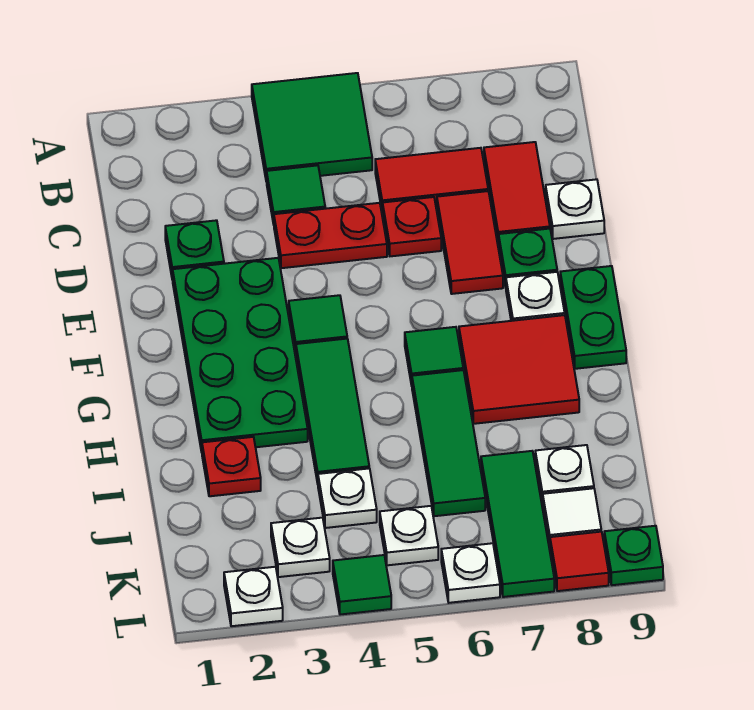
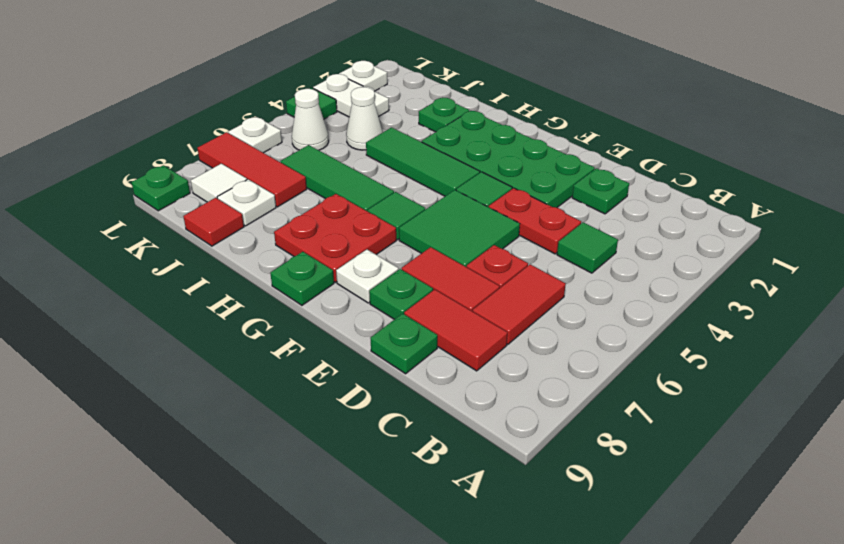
green 2x2 tile [252,73,372,182] -> green 2x2 tile moved to [399,190,520,267]
red 1x2 plate [274,203,387,268] -> red 1x2 plate turned to [489,188,581,254]
white 1x1 plate [546,179,604,239] -> green 1x1 plate [370,313,437,374]
green 1x2 plate [560,266,626,369] -> green 1x1 plate [270,252,334,305]
red 2x2 tile [459,315,579,424] -> red 2x2 plate [274,194,396,282]
red 1x1 plate [202,437,261,496] -> green 1x1 plate [419,98,469,132]
white 1x1 plate [318,468,377,528] -> white 1x1 cone [346,87,383,150]
green 1x3 tile [481,451,554,597] -> red 1x3 tile [197,132,307,207]
white 1x1 plate [271,518,330,577] -> white 1x2 plate [313,74,389,117]
white 1x1 plate [380,506,438,565] -> white 1x1 cone [292,89,329,150]
red 1x1 tile [550,532,609,591] -> red 1x1 tile moved to [183,198,244,246]

